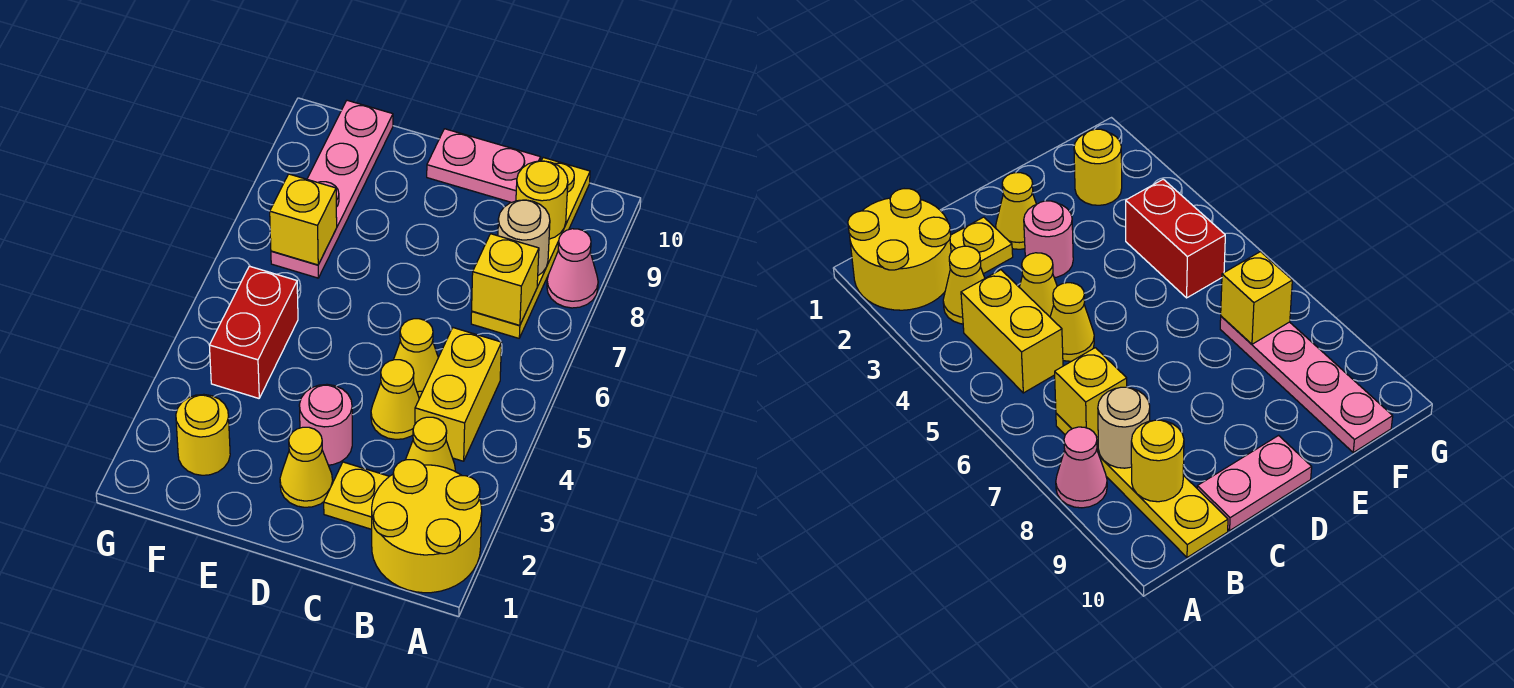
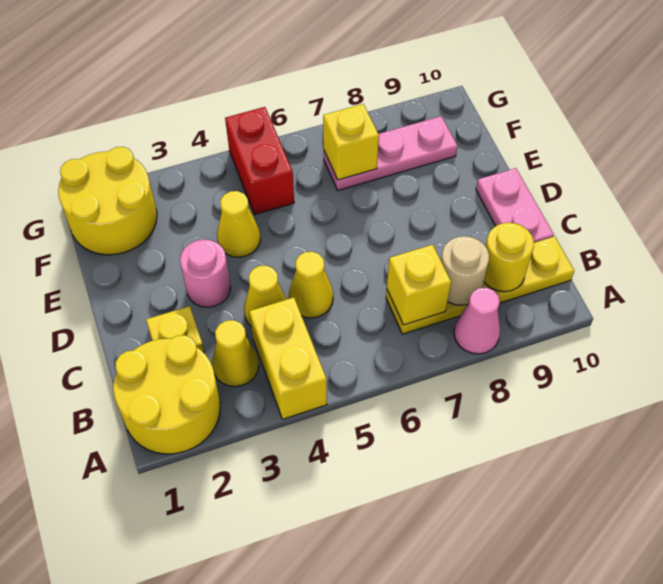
yellow 1x2 brick [415,328,502,461] -> yellow 1x2 brick turned to [249,297,327,419]
yellow 1x1 cone [280,427,333,507] -> yellow 1x1 cone moved to [217,191,261,257]
yellow 1x1 round brick [176,394,230,475] -> yellow 2x2 round brick [58,147,157,255]
red 1x2 brick [209,266,298,398] -> red 1x2 brick turned to [225,107,294,214]
pink 1x4 plate [271,100,393,278] -> pink 1x3 plate [324,116,457,190]

